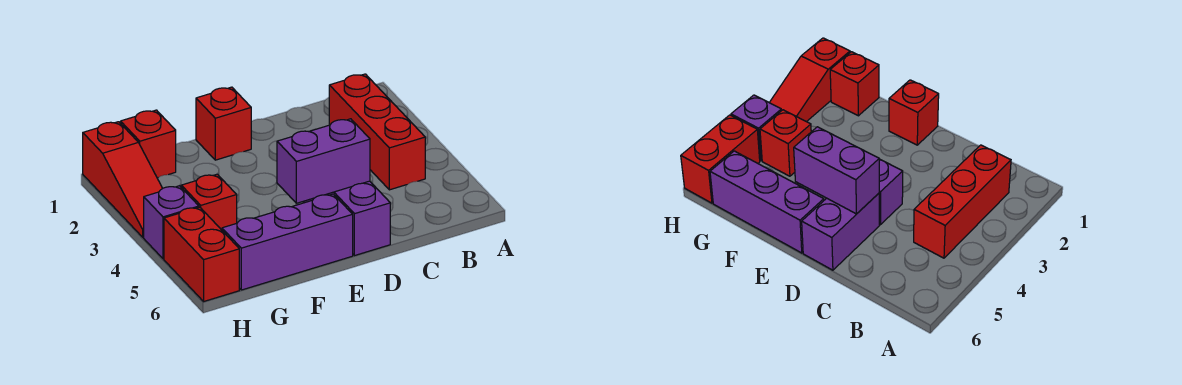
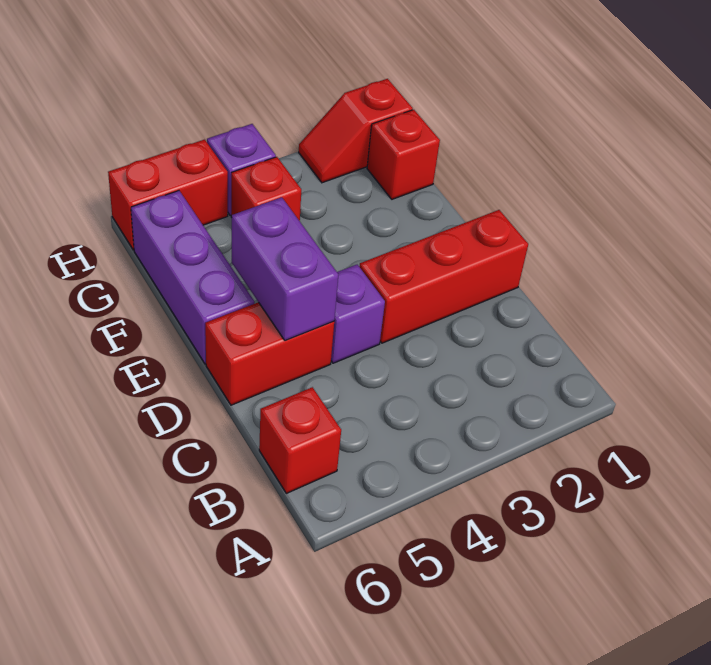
red 1x3 brick [329,74,425,190] -> red 1x3 brick moved to [359,210,528,343]
purple 1x2 brick [326,181,390,256] -> red 1x2 brick [205,302,334,405]
red 1x1 brick [196,87,251,160] -> red 1x1 brick moved to [259,387,341,493]
red 1x3 slope [83,122,163,237] -> red 1x2 slope [299,79,413,183]

